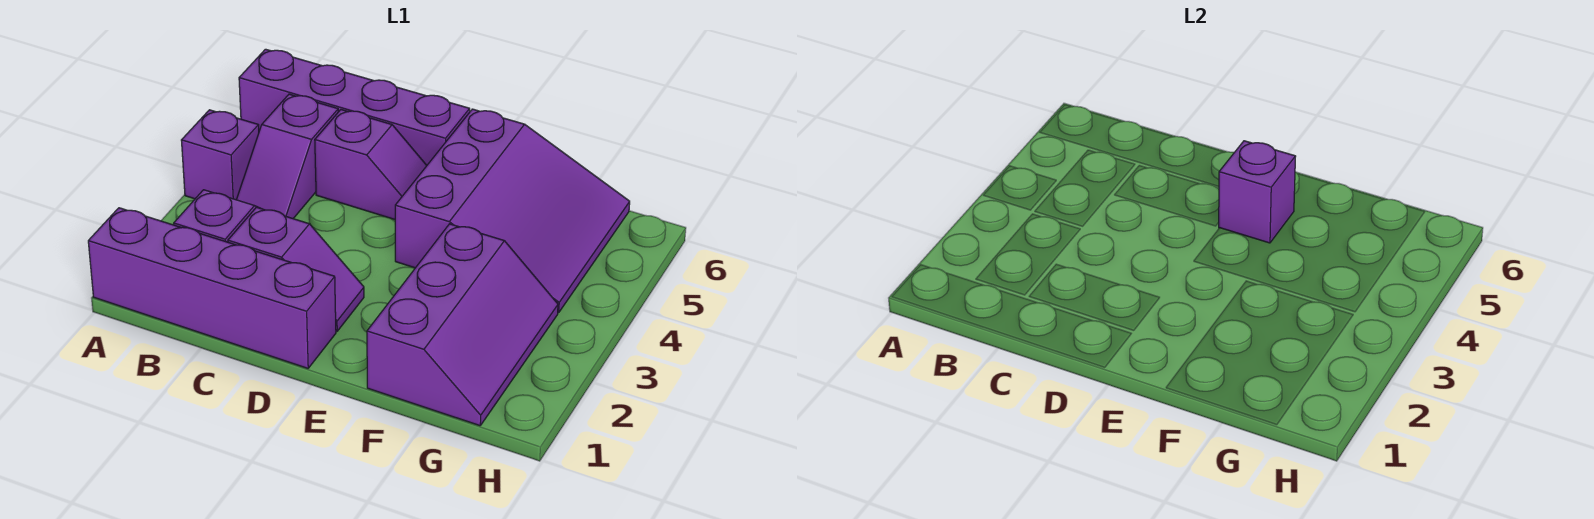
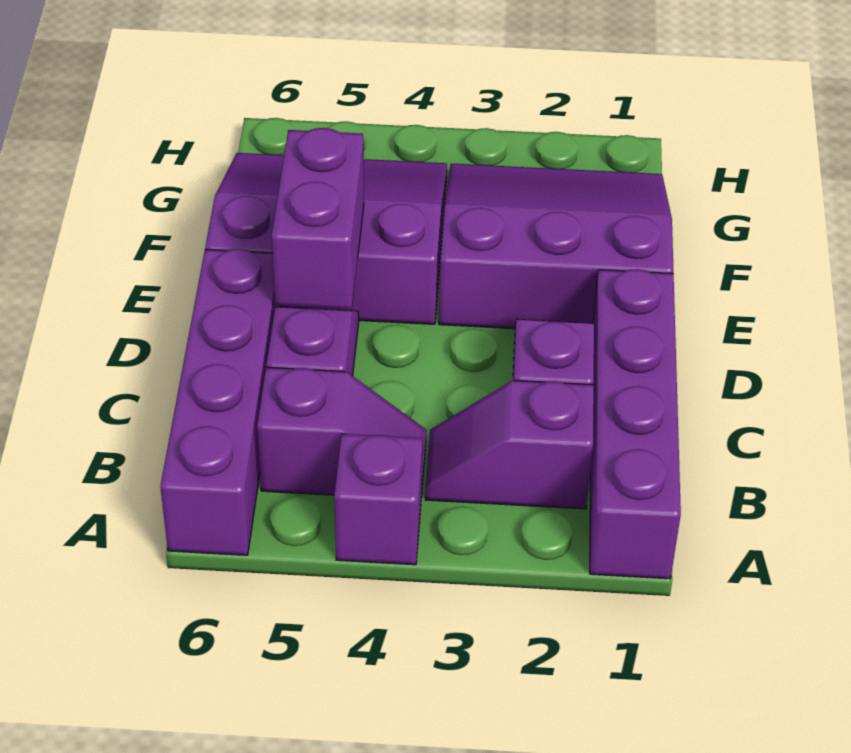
purple 1x1 brick [1218,141,1296,243] -> purple 1x2 brick [272,128,364,309]
purple 2x3 slope [367,224,558,426] -> purple 3x3 slope [439,164,673,329]

